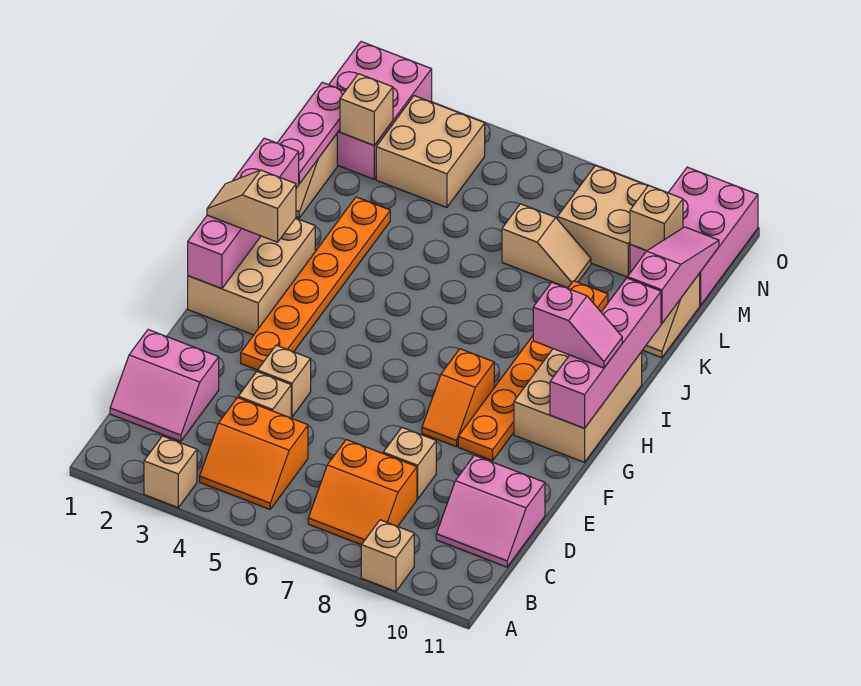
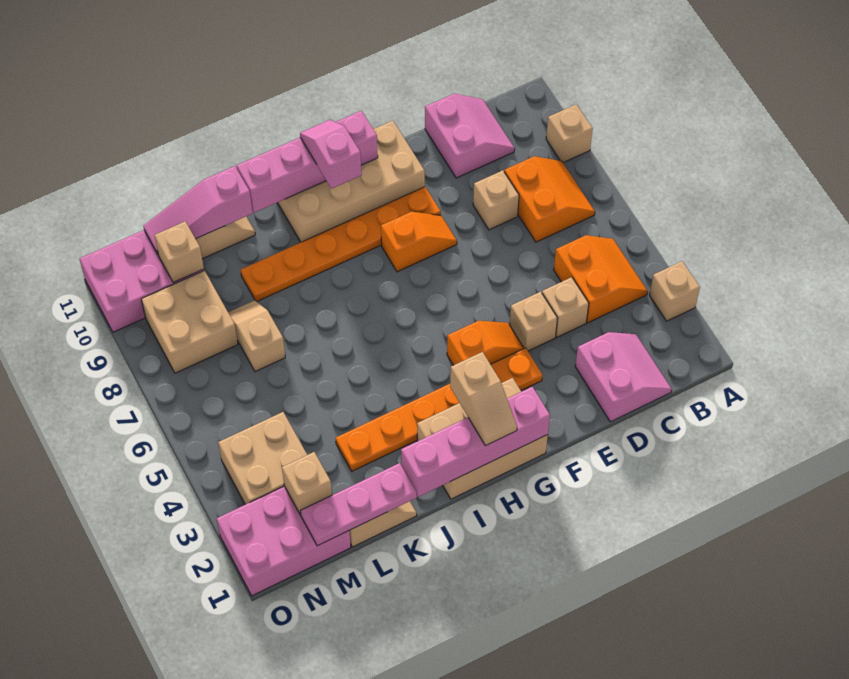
none -> orange 1x2 slope [447,321,524,365]
tan 2x3 brick [514,349,642,462] -> tan 2x4 brick [278,121,425,242]

